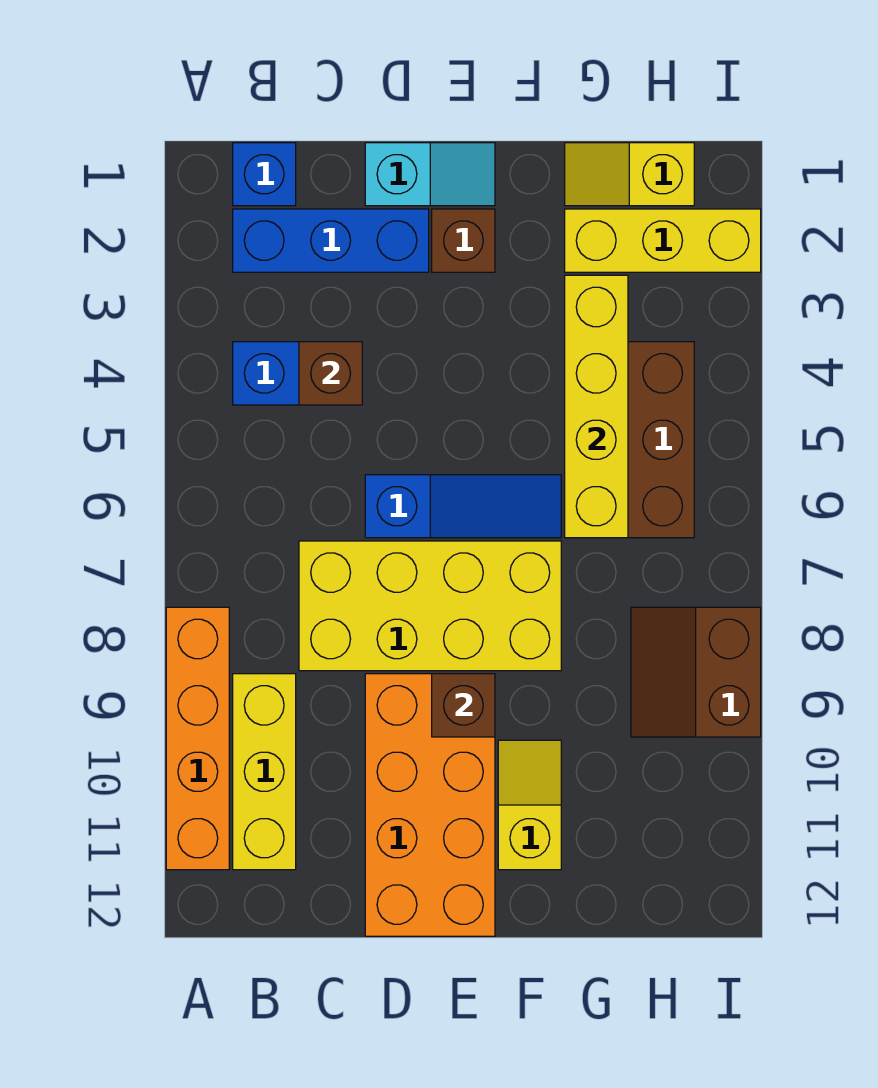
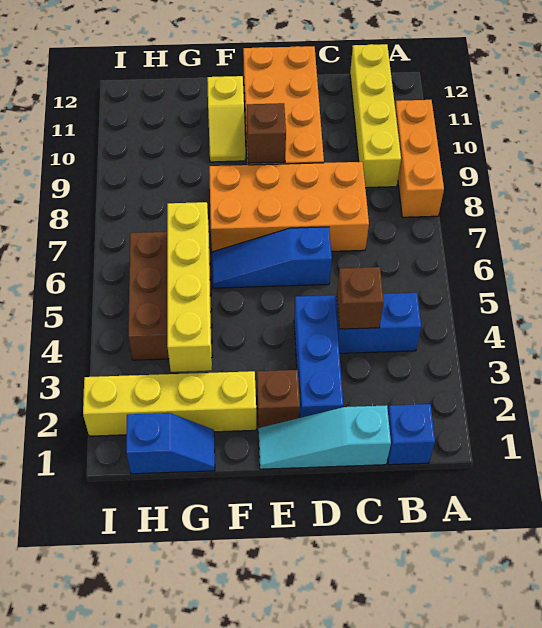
orange 1x4 brick [166,607,229,870] -> orange 1x3 brick [395,100,444,217]
blue 1x3 brick [233,209,429,272] -> blue 1x3 brick turned to [294,295,343,418]
yellow 1x3 brick [233,674,296,870] -> yellow 1x4 brick [350,44,401,188]
yellow 2x4 brick [299,541,561,671] -> orange 2x4 brick [209,162,369,252]
cyan 1x2 slope [365,143,495,206] -> cyan 1x3 slope [258,405,391,469]
yellow 1x2 slope [565,143,694,206] -> blue 1x2 slope [126,413,215,474]
yellow 1x3 brick [565,209,761,272] -> yellow 1x4 brick [83,371,256,436]
brown 2x2 slope [631,607,761,737] -> none

